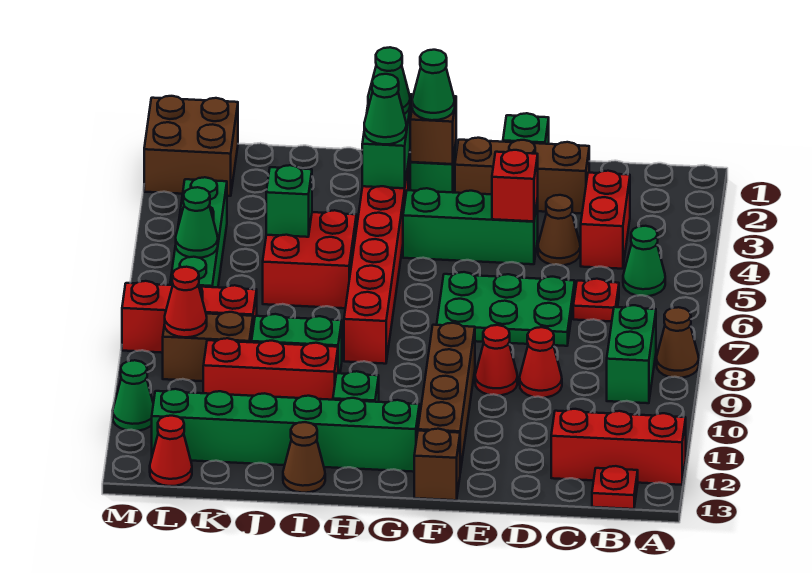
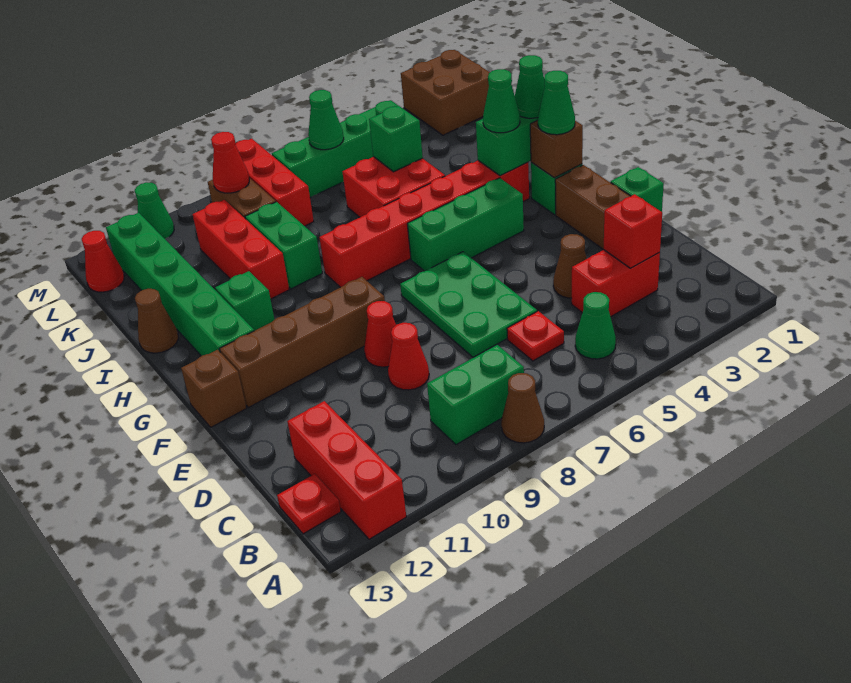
green 1x3 brick [403,188,538,264] -> green 1x3 brick turned to [407,178,524,271]
red 1x1 brick [492,150,538,221] -> red 1x1 brick moved to [604,194,662,268]

